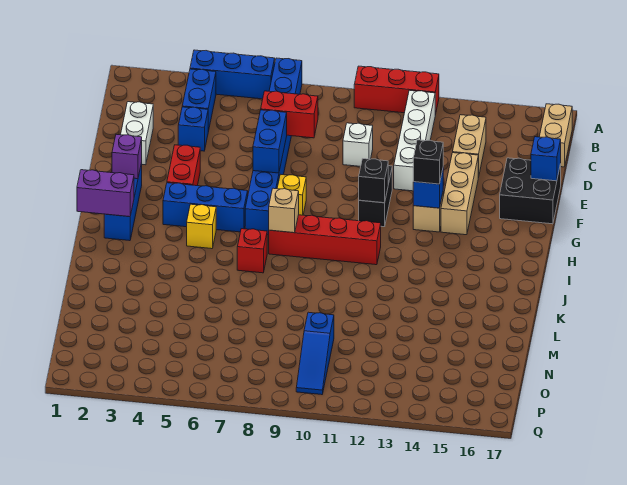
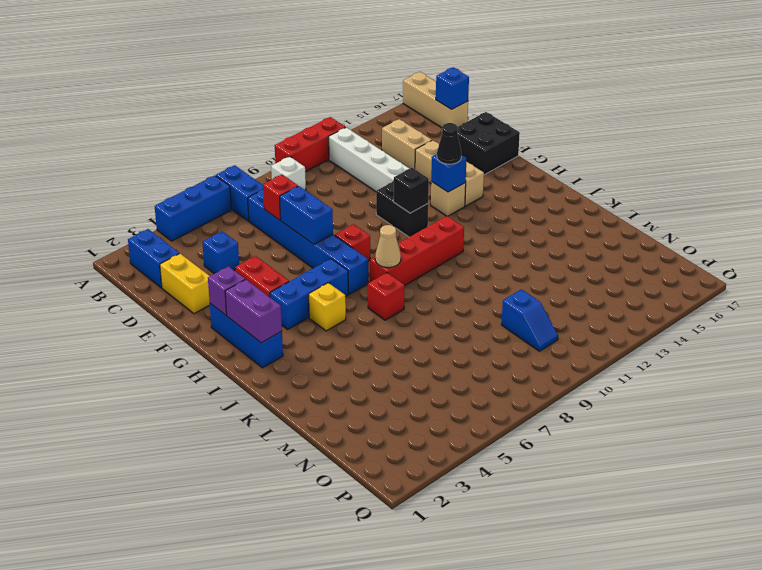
blue 1x2 brick [182,69,216,132] -> blue 1x2 brick moved to [128,229,179,288]
tan 1x2 brick [539,104,572,167] -> tan 1x3 brick [403,72,468,128]
white 1x2 brick [121,102,153,165] -> yellow 1x2 brick [160,254,210,314]
red 1x2 brick [261,91,318,138] -> red 1x1 brick [263,175,298,220]
white 1x1 brick [343,123,373,166] -> white 1x1 brick moved to [271,156,306,190]
blue 1x1 brick [531,137,561,181] -> blue 1x1 brick moved to [436,67,469,109]
yellow 1x1 brick [277,174,306,215] -> red 1x1 brick [335,224,370,261]
black 1x1 brick [413,140,443,184] -> black 1x1 cone [437,123,461,164]
purple 1x2 brick [77,170,134,217] -> purple 1x2 brick turned to [225,280,282,343]
tan 1x1 brick [269,188,299,233] -> tan 1x1 cone [375,225,401,268]
blue 1x3 slope [296,312,334,395] -> blue 1x2 slope [501,289,558,351]

